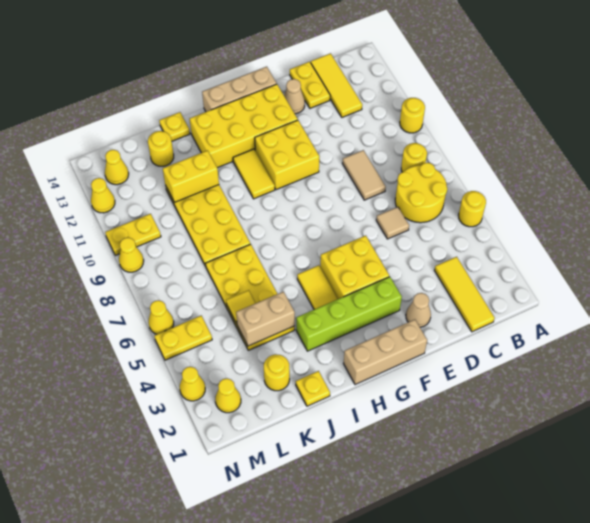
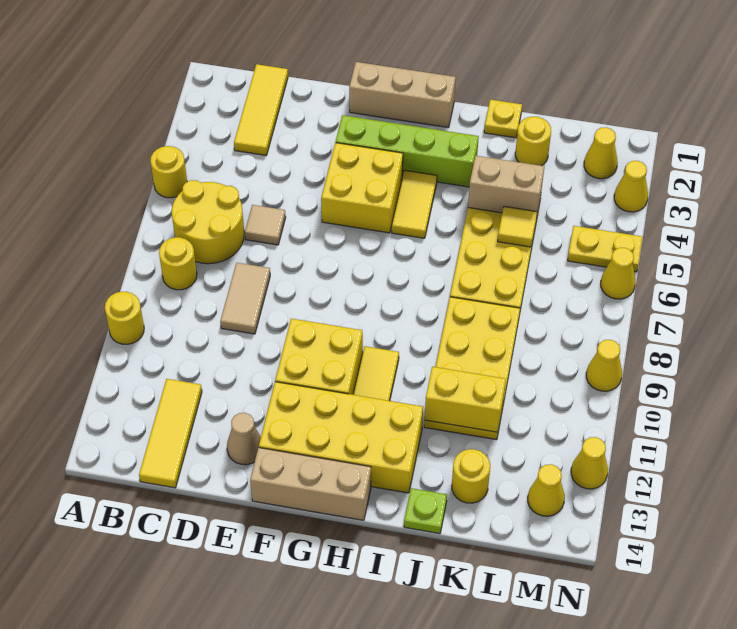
yellow 1x2 plate [290,62,330,108] -> none
tan 1x1 cone [406,293,431,327] -> none
yellow 1x1 plate [159,112,190,141] -> lime 1x1 plate [404,488,447,534]
yellow 1x2 plate [105,214,161,256] -> none

